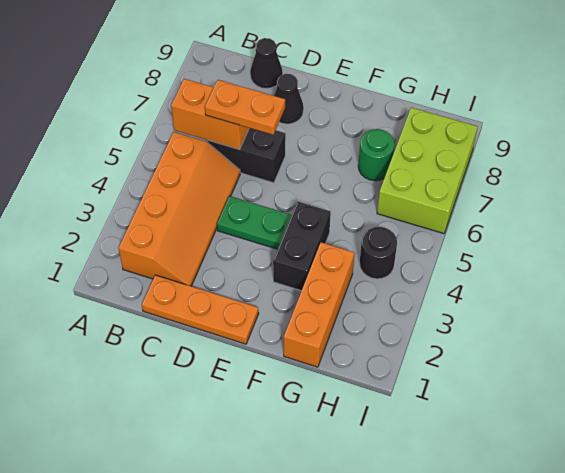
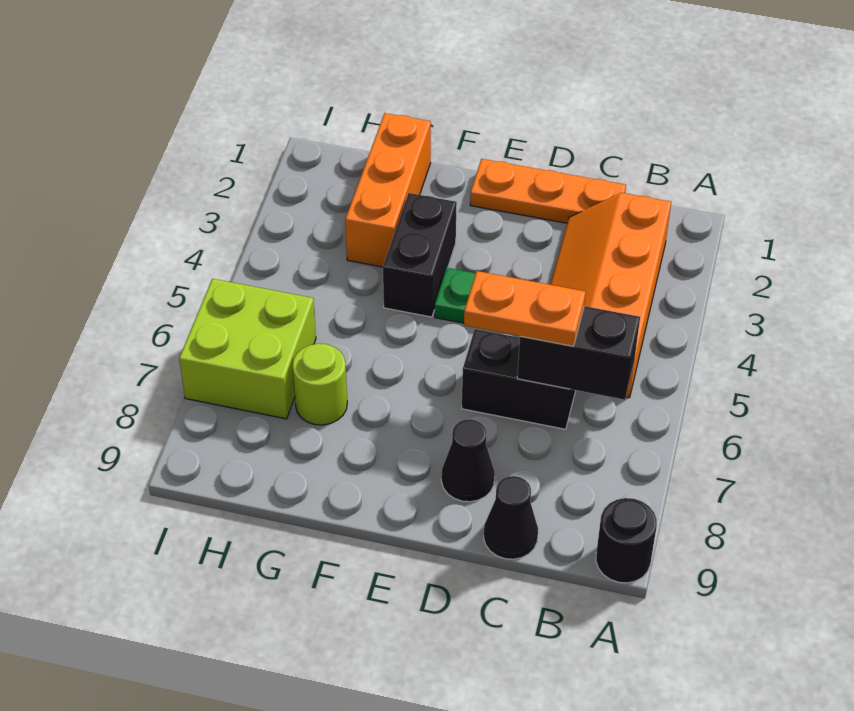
orange 1x2 brick [171,79,249,150] -> black 1x2 brick [517,306,640,400]
green 1x1 round brick [358,129,395,181] -> lime 1x1 round brick [292,344,347,425]
black 1x1 round brick [359,227,397,279] -> black 1x1 round brick moved to [596,498,657,583]
lime 2x3 brick [377,107,478,234] -> lime 2x2 brick [179,279,316,419]

